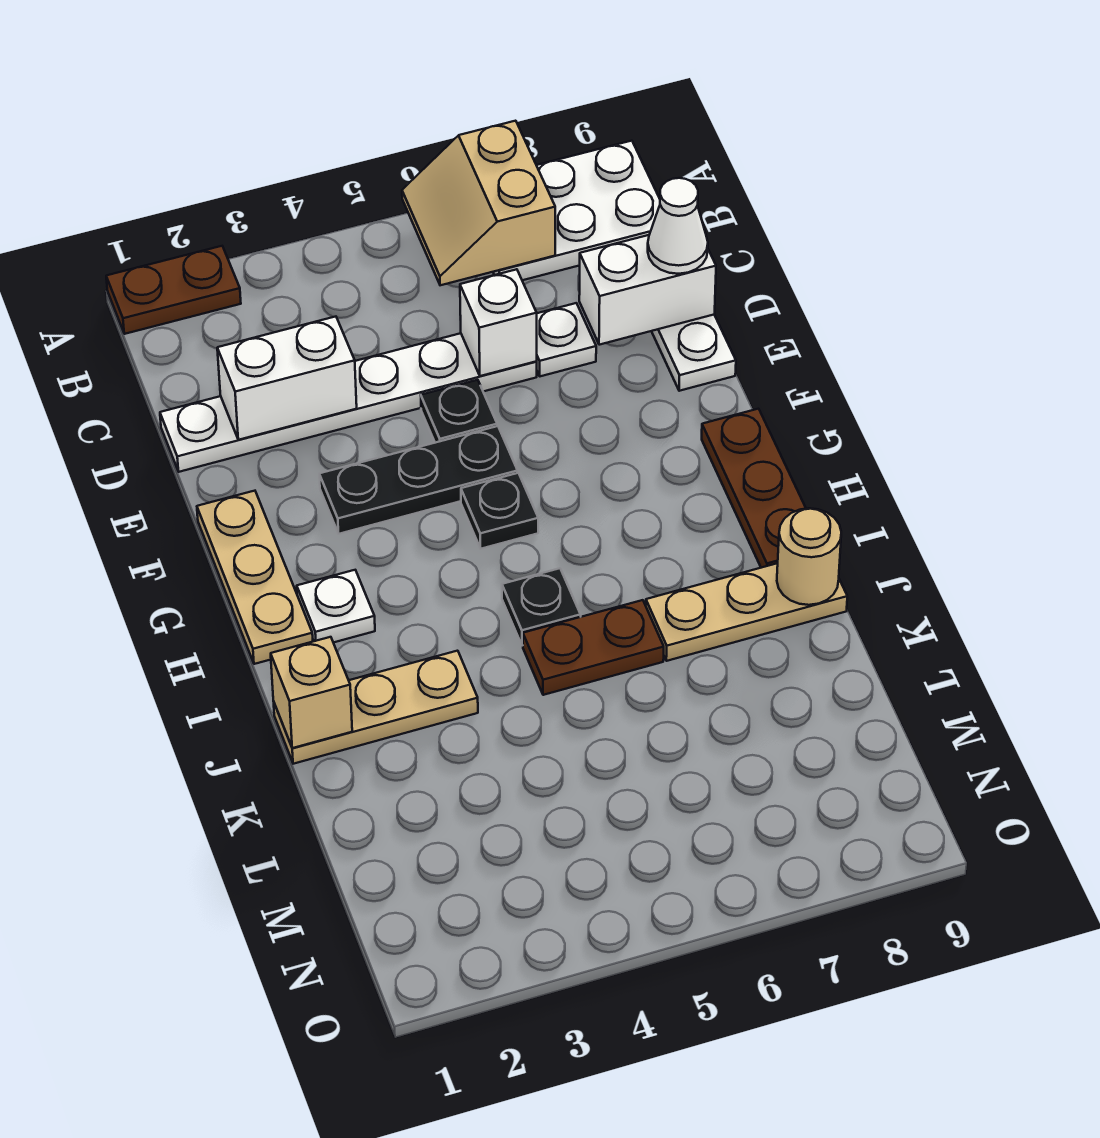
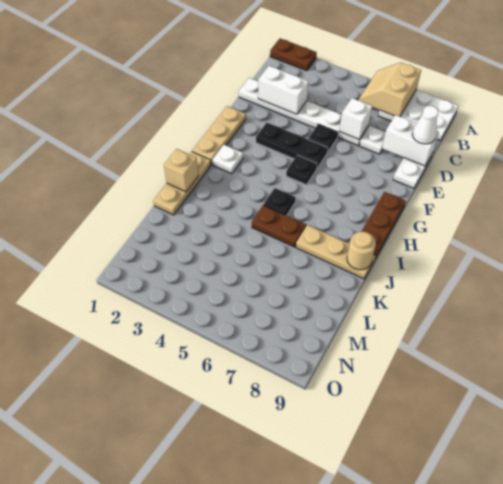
tan 1x3 plate [274,651,478,764] -> tan 1x3 plate turned to [153,152,211,215]

